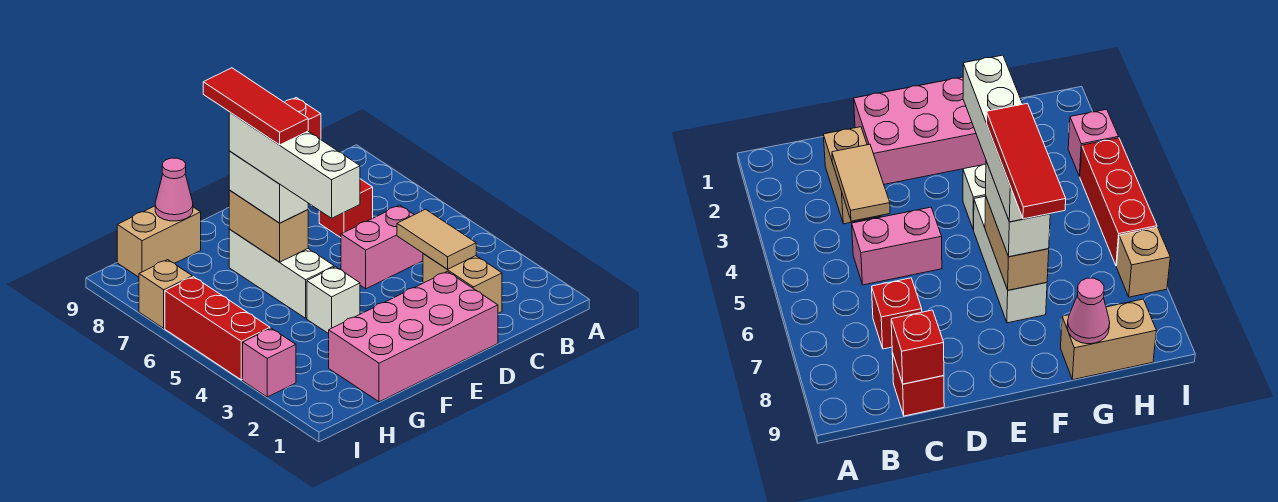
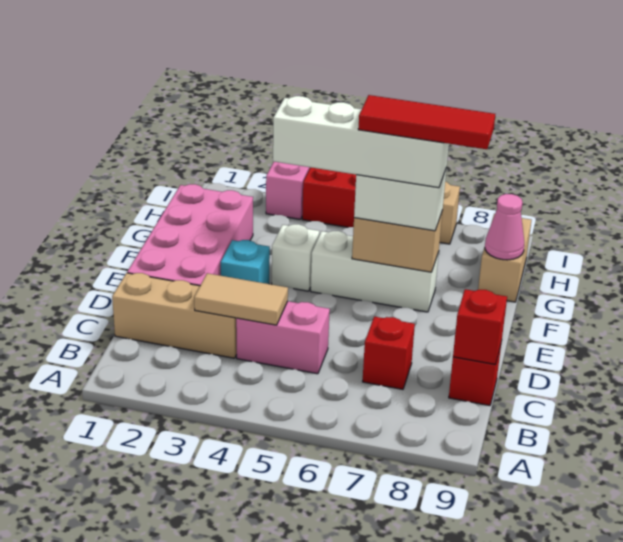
tan 1x2 brick [423,253,502,313] -> tan 1x3 brick [112,273,237,358]
pink 1x2 brick [341,205,423,289] -> pink 1x2 brick turned to [236,301,330,374]
none -> cyan 1x1 brick [221,240,270,284]

